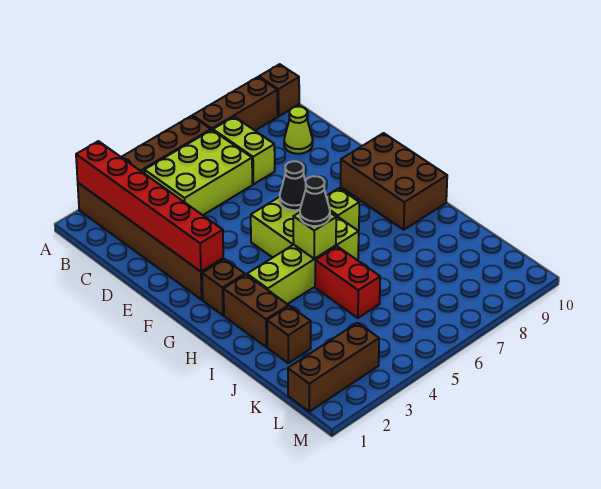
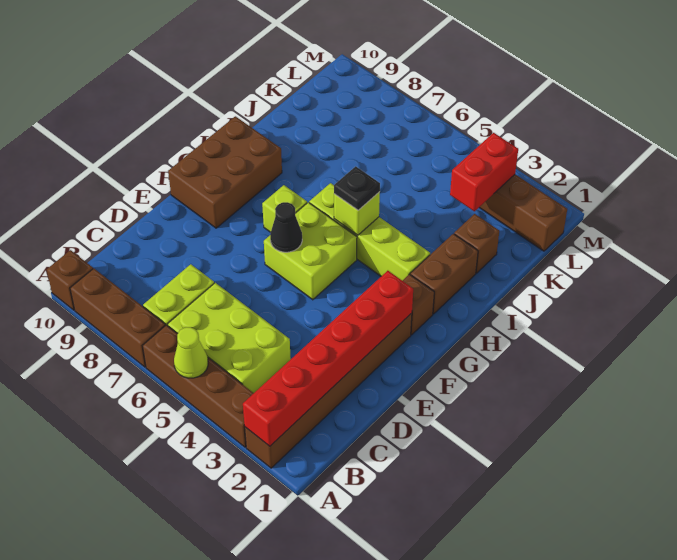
lime 1x1 cone [284,107,313,154] -> lime 1x1 cone moved to [174,327,208,378]
black 1x1 cone [300,176,330,226] -> black 1x1 plate [334,166,380,210]
red 1x2 brick [315,247,380,318] -> red 1x2 brick moved to [450,133,518,211]

